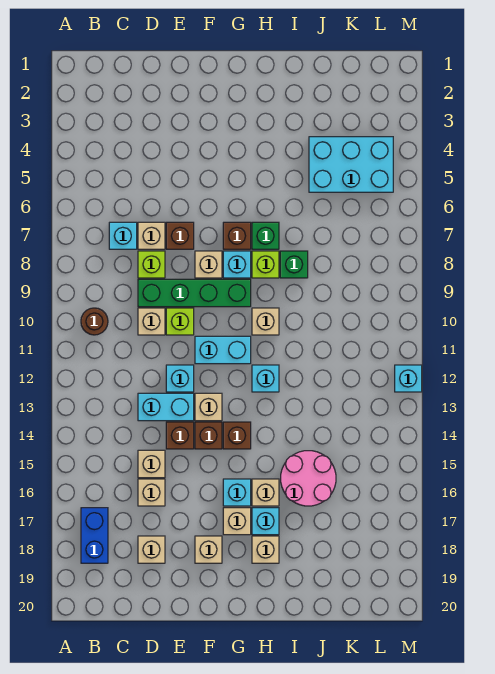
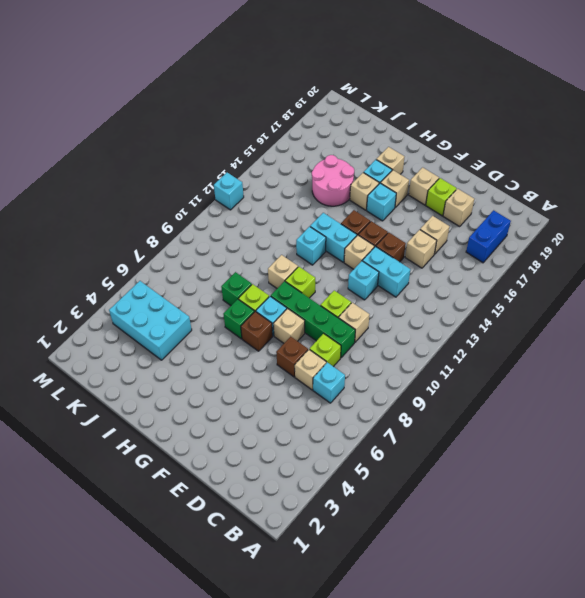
brown 1x1 round brick [81,308,108,335] -> none
none -> lime 1x1 brick [426,178,457,216]
cyan 1x2 brick [195,336,251,364] -> cyan 1x2 brick moved to [310,213,357,262]
none -> lime 1x1 brick [285,267,315,298]

